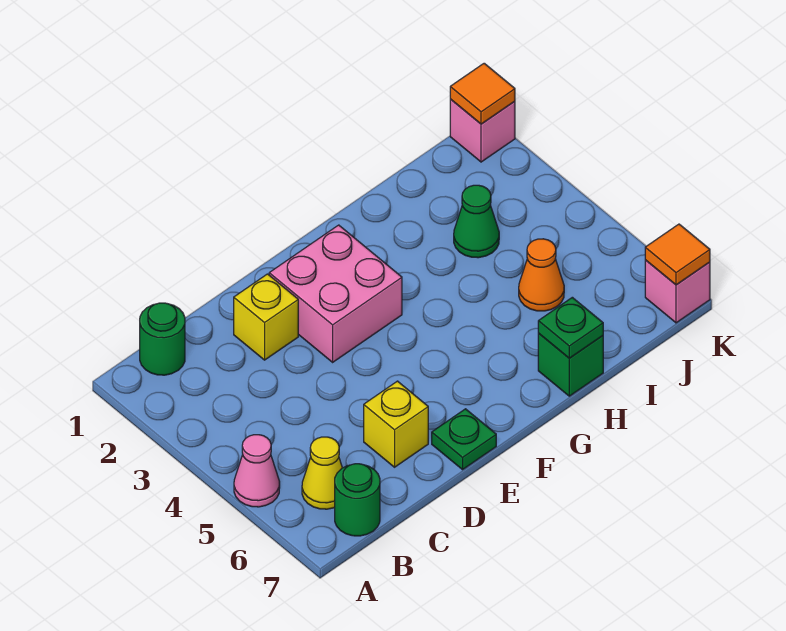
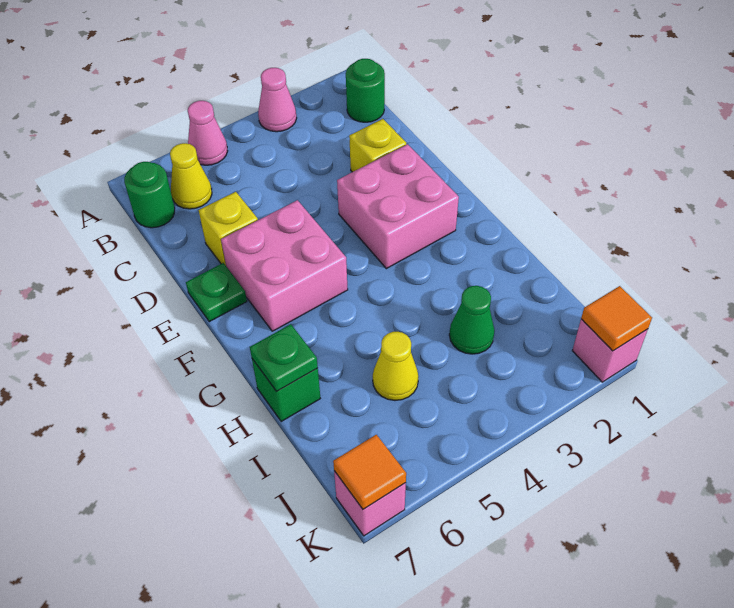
none -> pink 1x1 cone [258,68,297,132]
none -> pink 2x2 brick [221,200,348,331]
orange 1x1 cone [519,239,564,311] -> yellow 1x1 cone [373,332,418,400]

